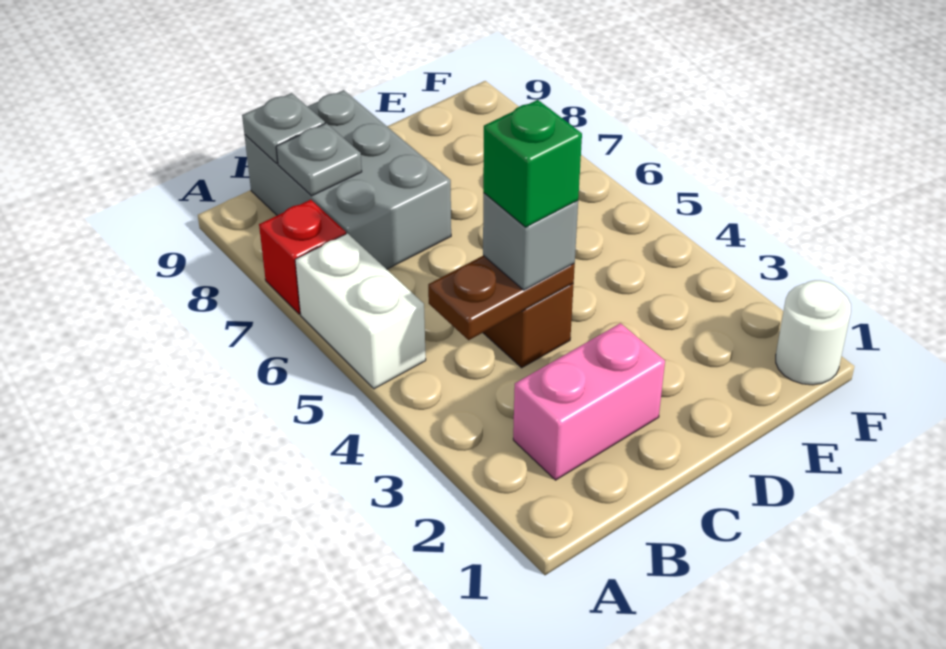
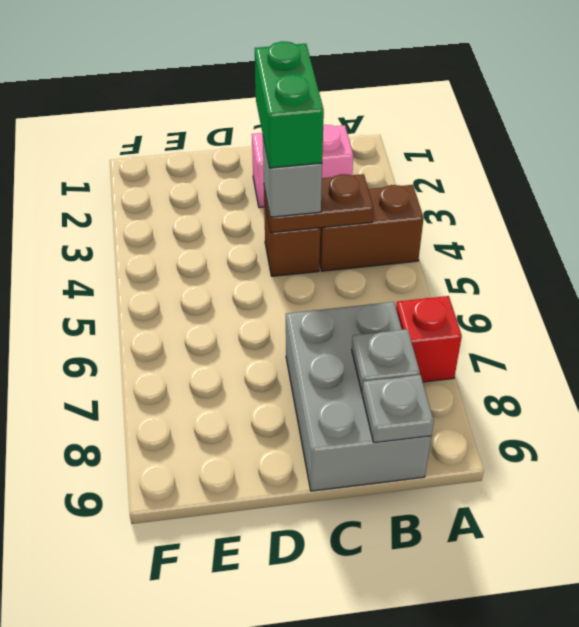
none -> brown 1x2 brick [319,185,424,271]
white 1x2 brick [295,234,426,389] -> none
green 1x1 brick [483,100,582,227] -> green 1x2 brick [255,41,324,168]
white 1x1 round brick [776,280,851,385] -> none

